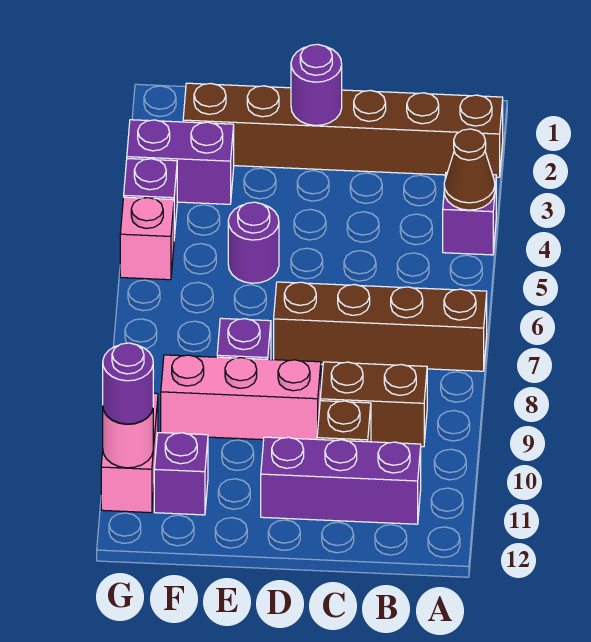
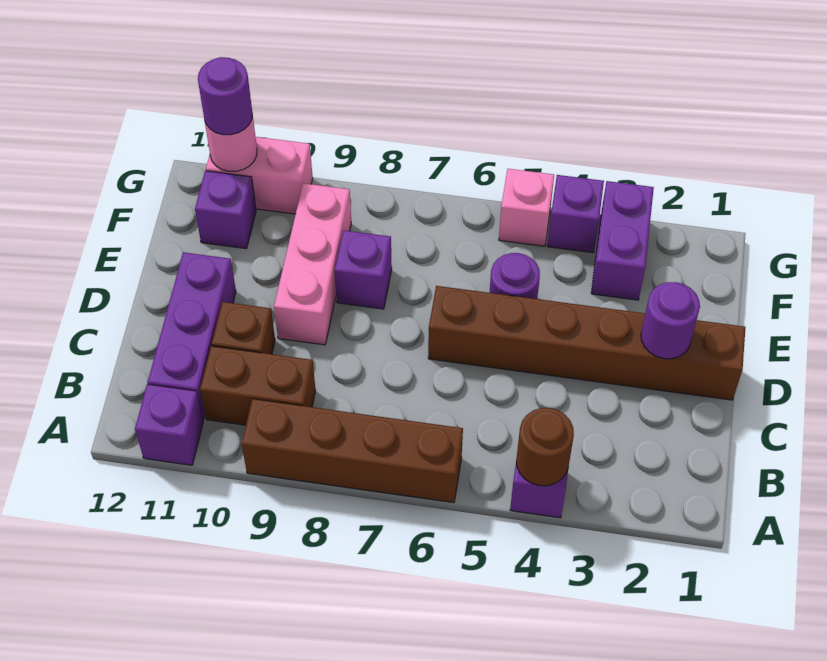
brown 1x6 brick [183,83,503,177] -> brown 1x6 brick turned to [428,286,745,400]
brown 1x1 cone [444,129,495,210] -> brown 1x1 round brick [517,408,574,486]
brown 1x4 brick [274,282,487,371] -> brown 1x4 brick turned to [242,399,463,503]
none -> purple 1x1 brick [135,384,203,465]
brown 1x2 brick [320,362,427,447] -> brown 1x2 brick turned to [200,346,316,425]

